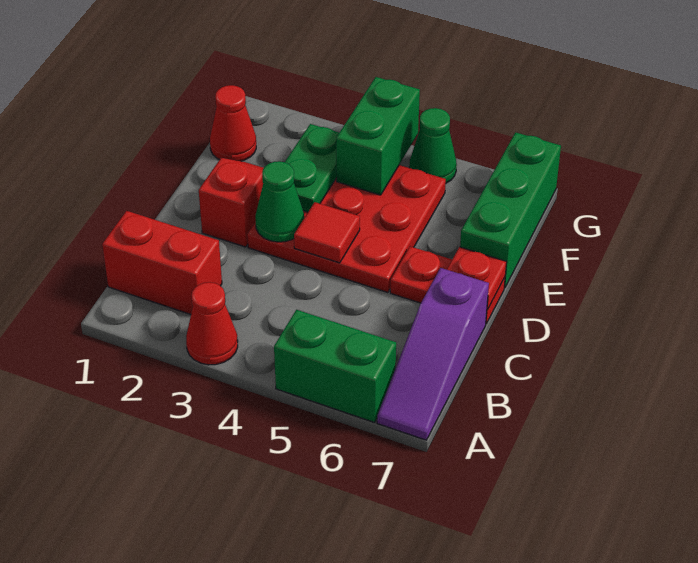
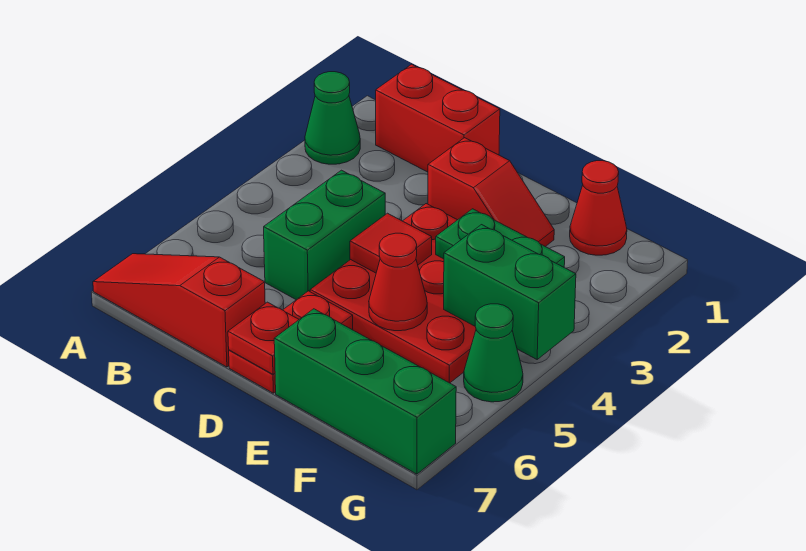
red 1x1 cone [186,282,238,365] -> red 1x1 cone moved to [369,233,427,331]
green 1x2 brick [274,310,396,423] -> green 1x2 brick moved to [264,170,385,300]
purple 1x3 slope [377,268,489,440] -> red 1x3 slope [93,254,265,367]
red 1x2 brick [102,211,222,314] -> red 1x2 brick turned to [376,64,500,172]
green 1x1 cone [255,161,304,242] -> green 1x1 cone moved to [305,72,360,164]

